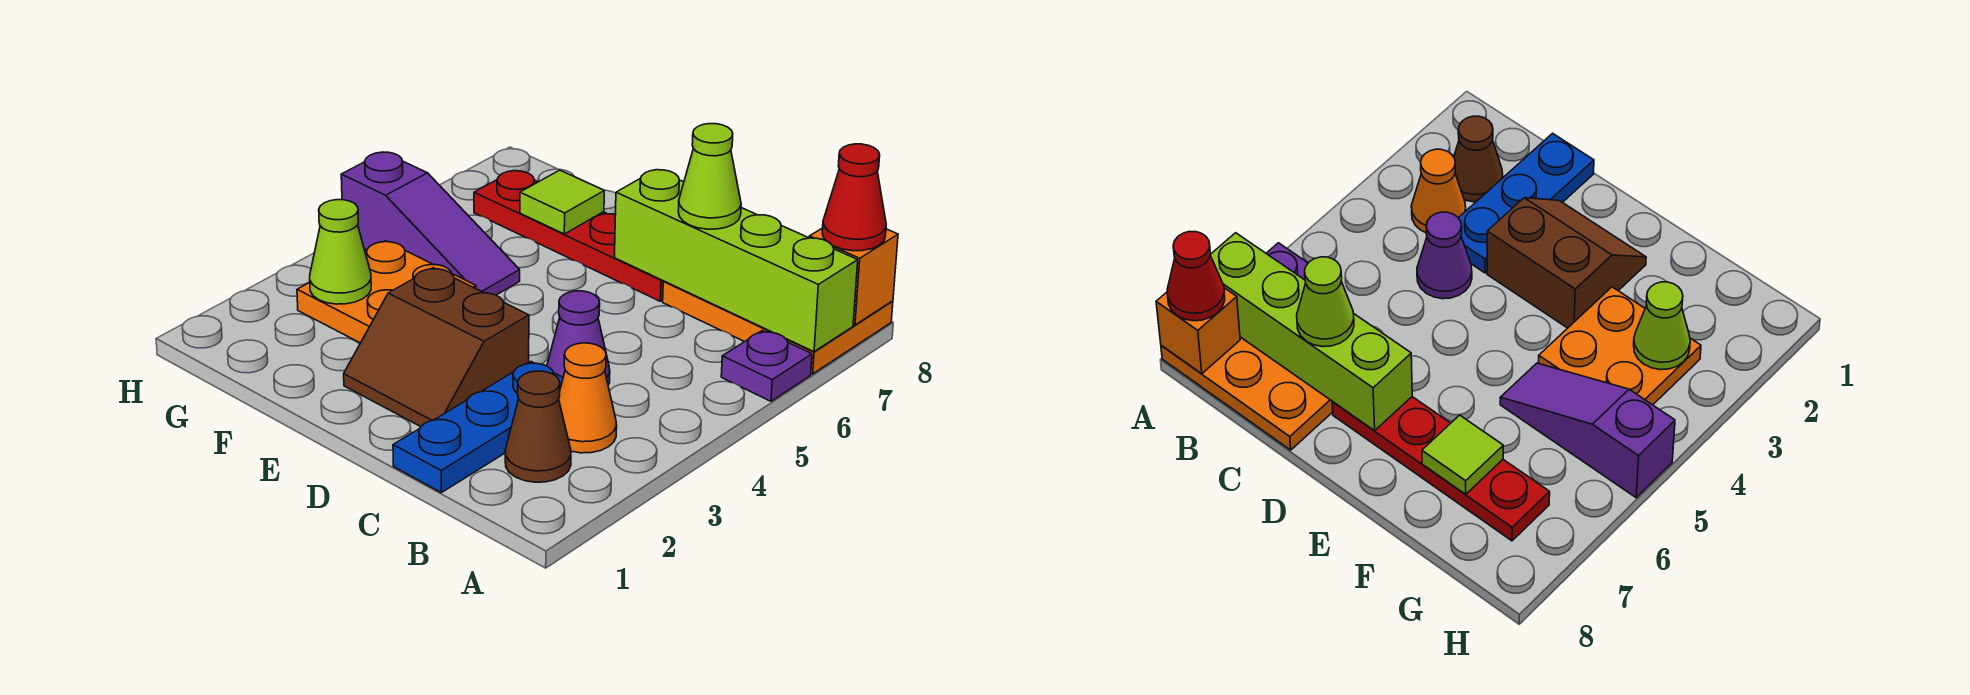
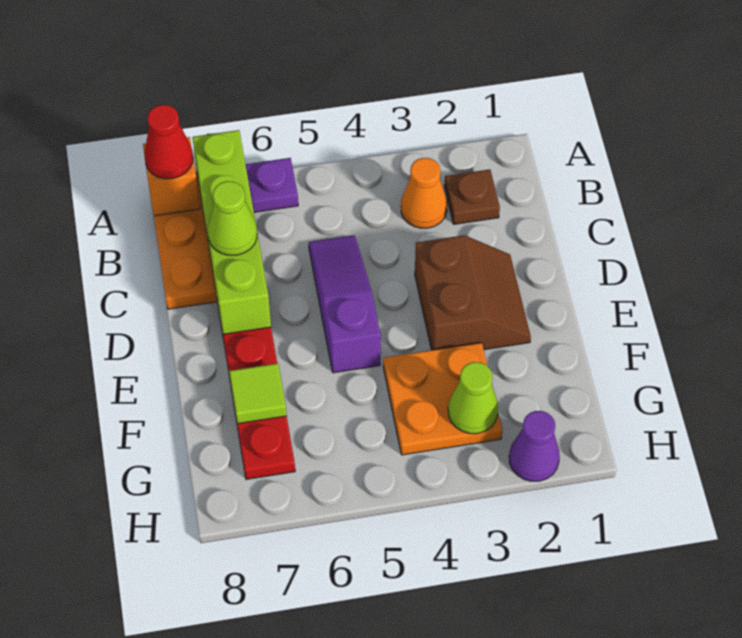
brown 1x1 cone [505,371,571,482] -> brown 1x1 plate [444,169,500,224]
blue 1x3 plate [393,362,563,493] -> none
purple 1x1 cone [547,291,610,385] -> purple 1x1 cone moved to [509,411,560,481]
purple 1x3 slope [341,152,520,295] -> purple 1x3 slope moved to [309,235,381,373]

